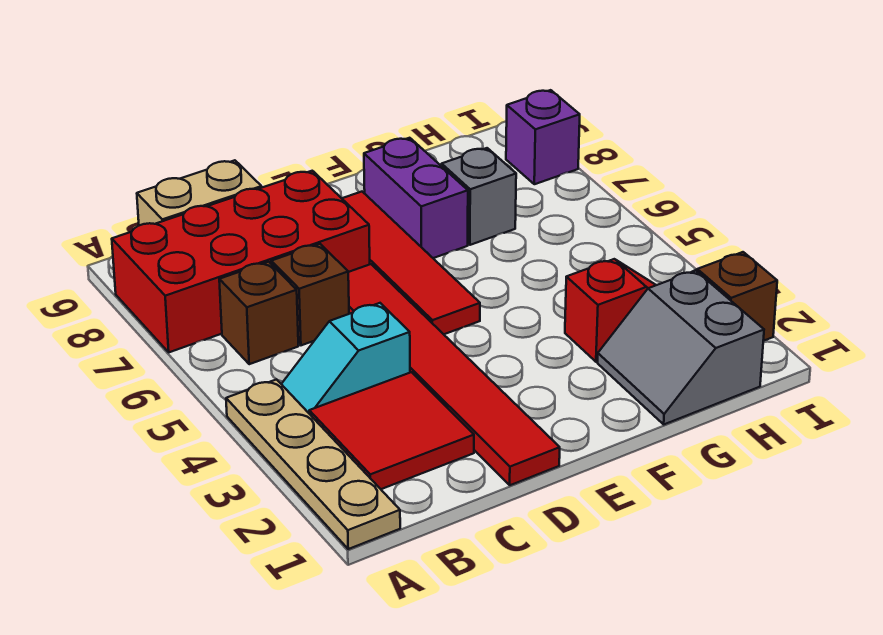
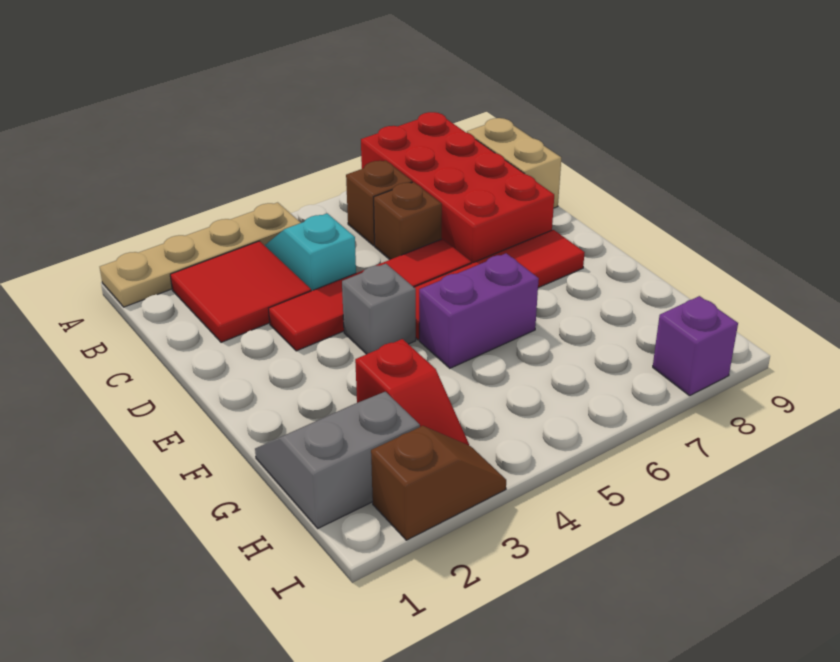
red 1x6 tile [348,264,560,485] -> red 1x4 tile [269,239,471,351]
purple 1x2 brick [364,138,468,258] -> purple 1x2 brick moved to [419,253,539,368]
grey 1x1 brick [442,148,516,245] -> grey 1x1 brick moved to [342,264,416,354]

